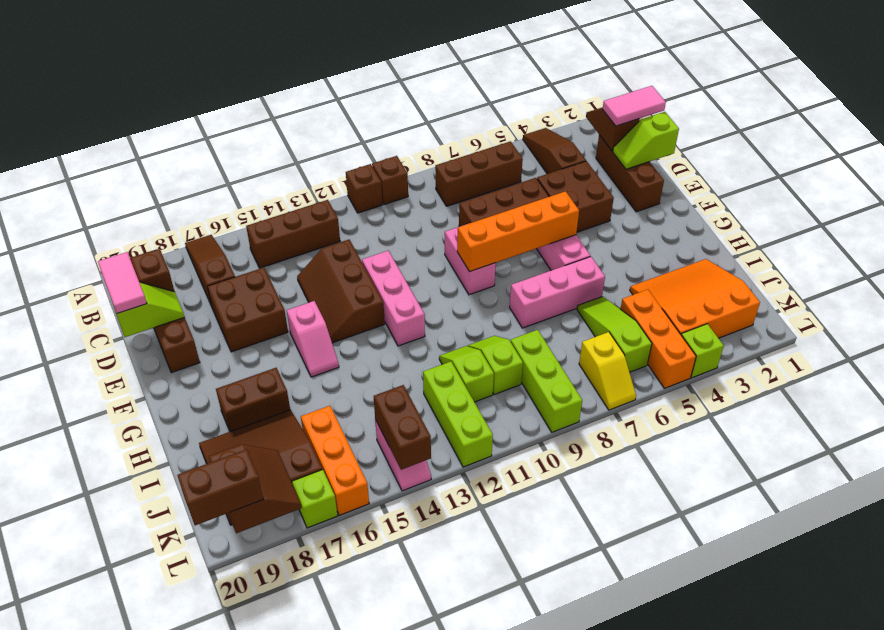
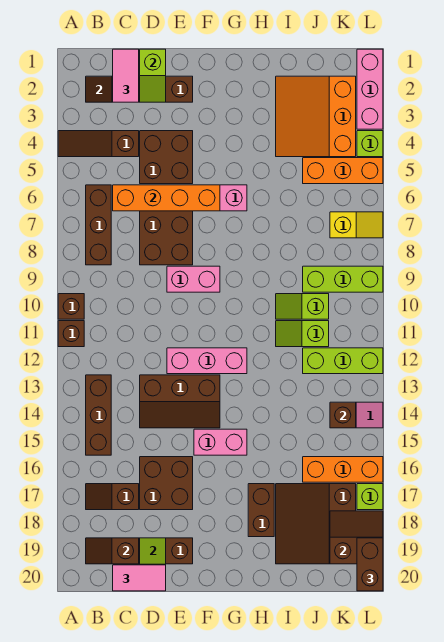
brown 1x3 slope [185,235,235,306] -> brown 1x2 slope [86,484,139,510]
orange 1x4 brick [457,191,579,272] -> orange 1x4 brick turned to [113,185,220,211]
pink 1x2 slope [287,301,339,377] -> pink 1x2 brick [194,429,247,455]
pink 1x3 brick [510,257,605,328] -> pink 1x3 brick moved to [357,49,383,129]
lime 1x3 slope [577,296,652,372] -> none
brown 1x2 brick [374,385,431,470] -> brown 1x1 brick [330,402,356,428]

